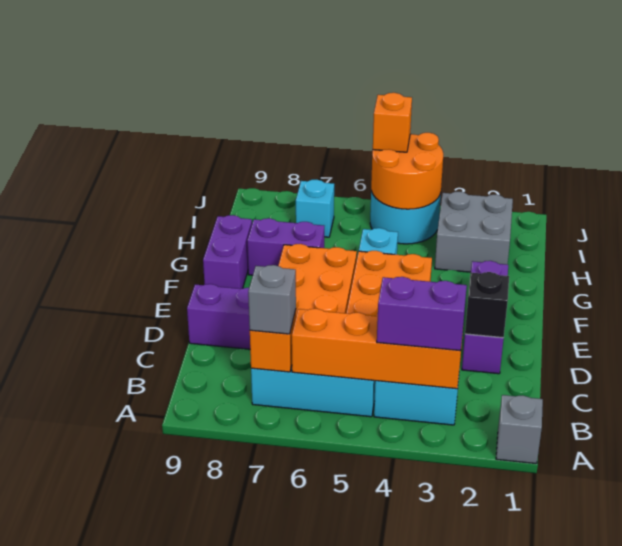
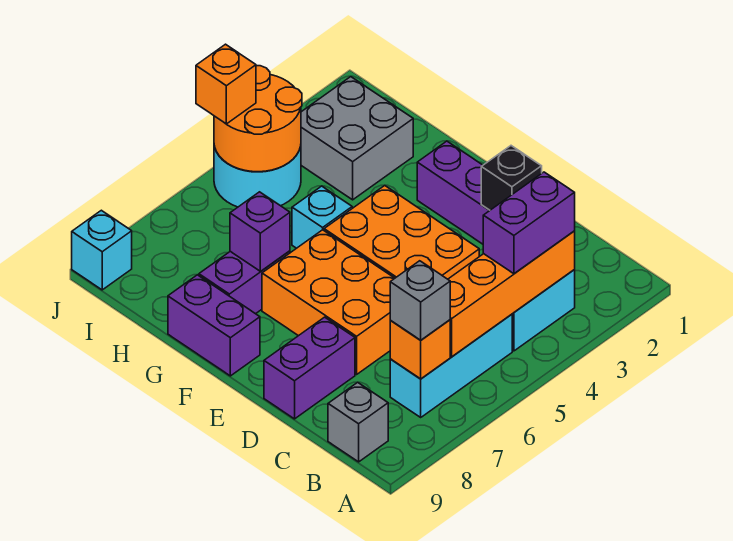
grey 1x1 brick [496,395,543,464] -> grey 1x1 brick moved to [328,382,388,462]
none -> purple 1x1 brick [230,192,290,271]
cyan 1x1 brick [296,180,334,237] -> cyan 1x1 brick moved to [72,210,132,290]

